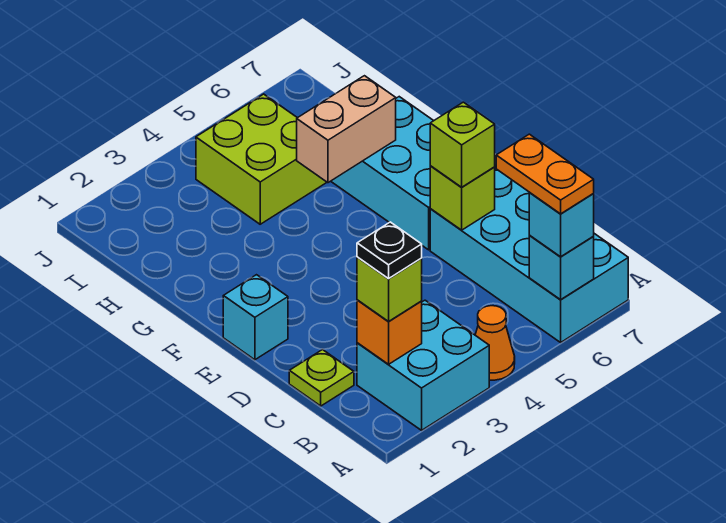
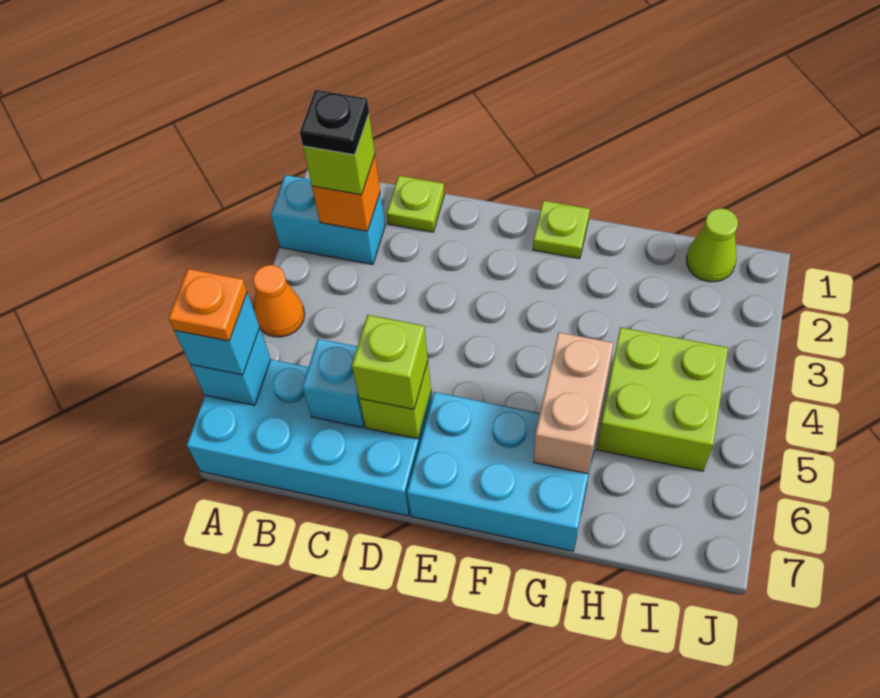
cyan 2x2 brick [357,300,489,430] -> cyan 1x2 brick [271,175,385,264]
orange 1x2 plate [496,134,594,214] -> orange 1x1 plate [168,269,247,341]
cyan 1x1 brick [223,275,288,360] -> cyan 1x1 brick moved to [302,339,364,428]
none -> lime 1x1 plate [533,201,590,259]
none -> lime 1x1 cone [687,208,738,282]

